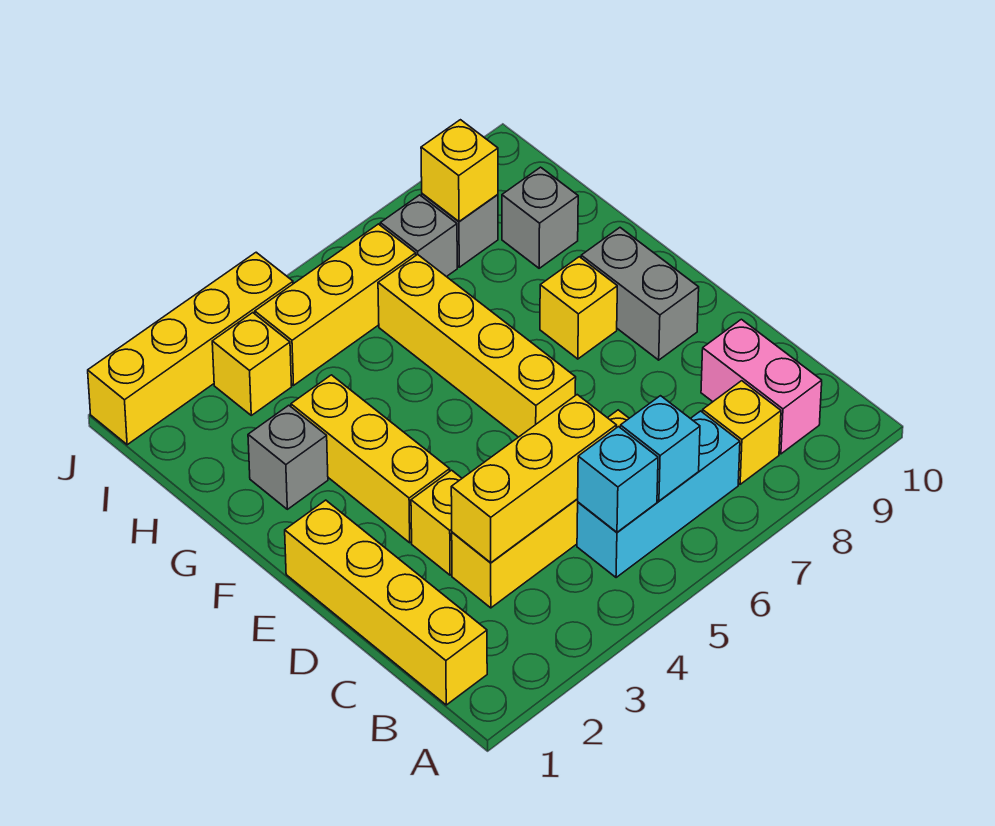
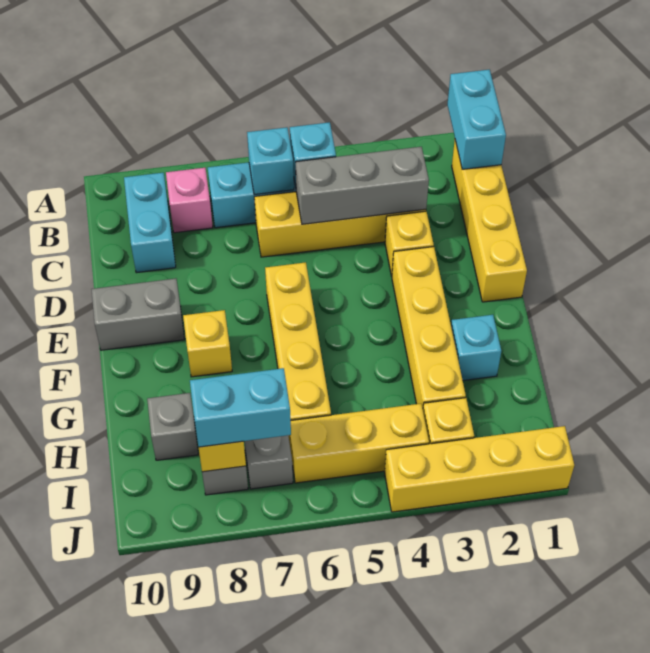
none -> cyan 1x2 brick [447,70,506,169]
yellow 1x1 brick [703,381,781,484] -> pink 1x1 brick [166,168,213,233]
pink 1x2 brick [701,319,822,454] -> cyan 1x2 brick [124,173,176,273]
yellow 1x3 brick [451,395,616,563] -> grey 1x3 brick [296,147,429,224]
yellow 1x3 brick [291,375,450,543] -> yellow 1x4 brick [392,247,466,408]
grey 1x2 brick [581,228,699,360] -> grey 1x2 brick turned to [91,279,184,350]
grey 1x1 brick [248,405,328,509] -> cyan 1x1 brick [451,315,501,381]
none -> cyan 1x2 brick [190,368,291,447]

